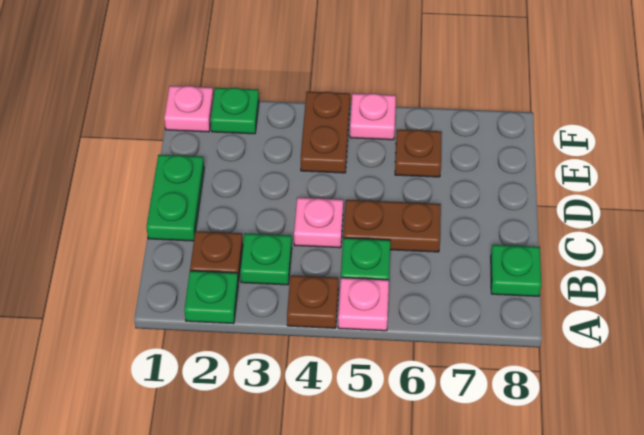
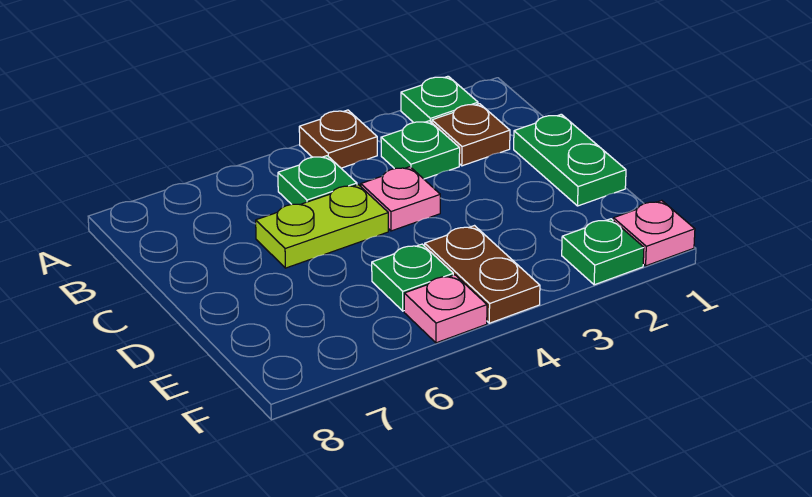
pink 1x1 plate [338,278,389,331] -> none
green 1x1 plate [491,245,541,296] -> green 1x1 plate moved to [372,244,453,311]
brown 1x2 plate [343,200,441,252] -> lime 1x2 plate [256,185,388,268]
brown 1x1 plate [395,129,442,177] -> none

